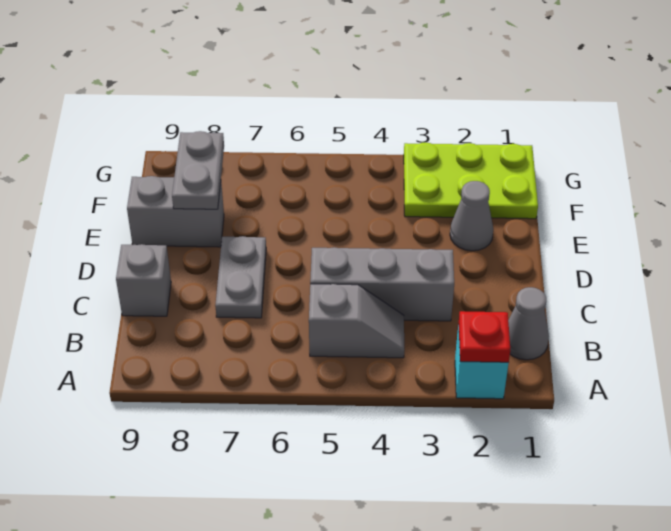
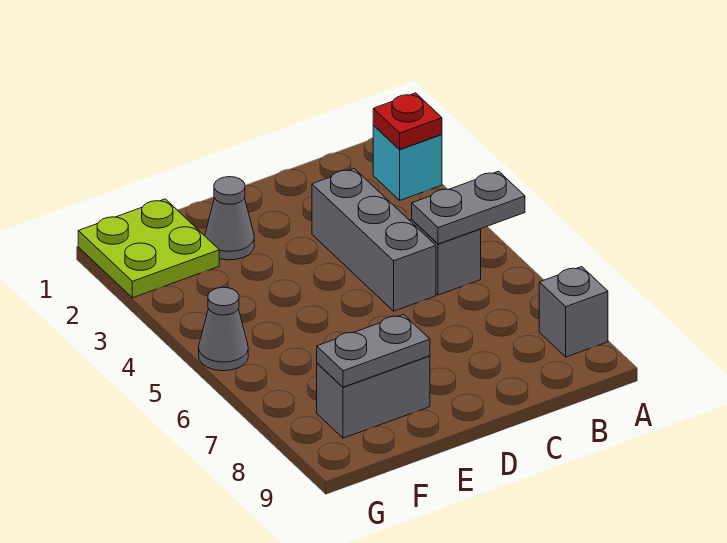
grey 1x1 cone [508,287,549,360] -> grey 1x1 cone moved to [199,287,248,371]
grey 1x2 plate [215,236,266,318] -> grey 1x2 plate moved to [412,171,525,244]
grey 1x1 brick [116,244,171,316] -> grey 1x1 brick moved to [539,267,608,357]
grey 1x2 brick [127,176,224,247] -> grey 1x2 brick turned to [317,356,430,438]
lime 2x3 plate [404,142,538,219] -> lime 2x2 plate [78,199,219,298]

